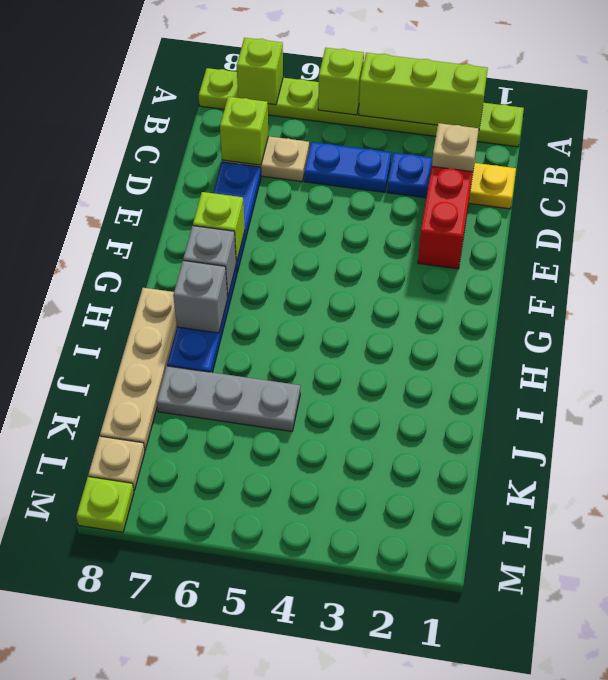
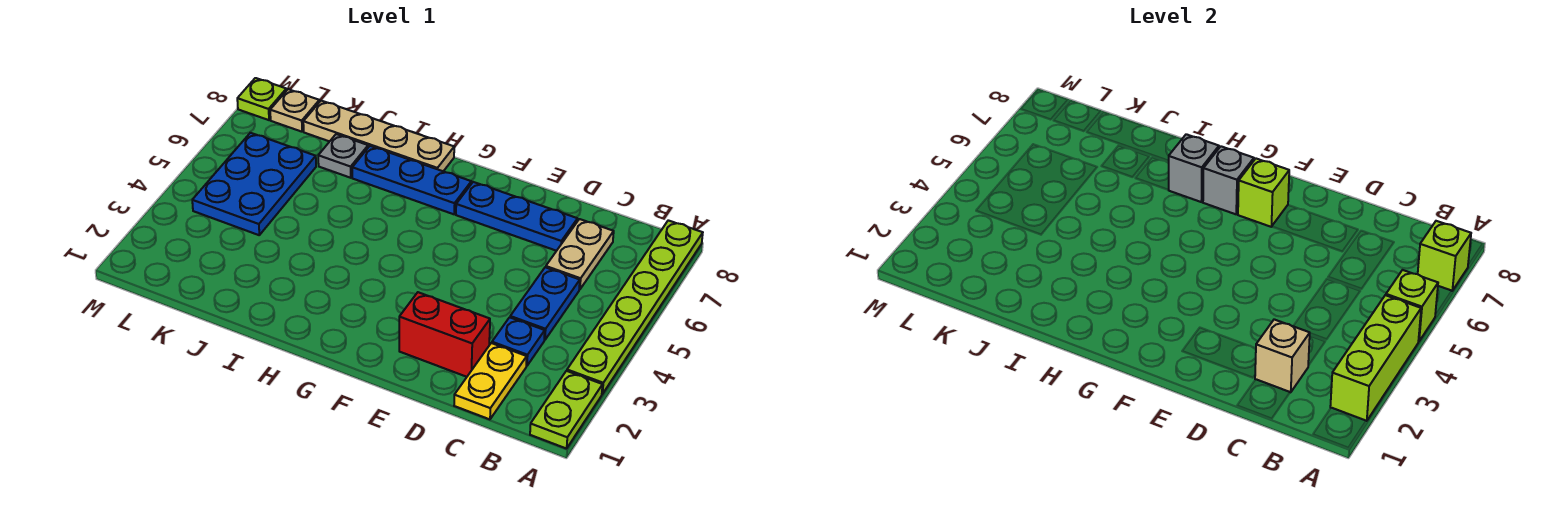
lime 1x1 brick [220,97,268,165] -> none
grey 1x3 plate [157,366,300,431] -> grey 1x1 plate [318,134,368,178]
none -> blue 2x3 plate [192,133,316,235]

